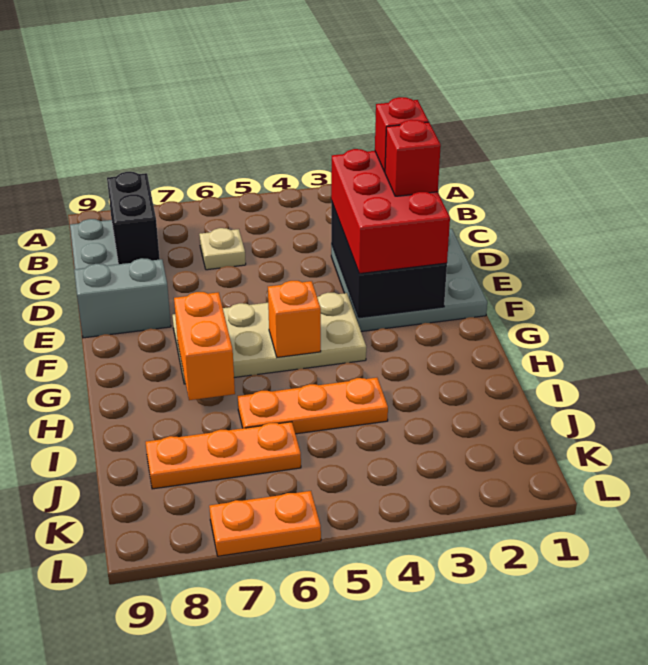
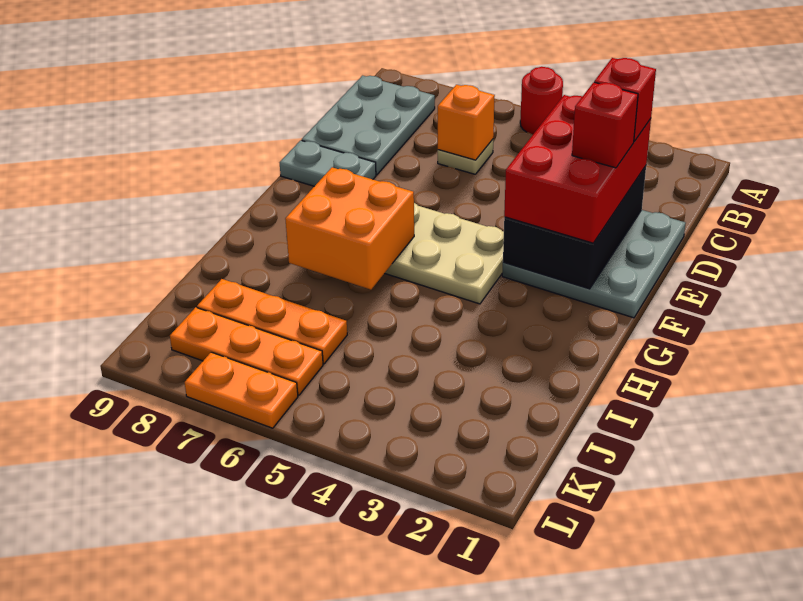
none -> red 1x1 round brick [520,67,563,134]
black 1x2 brick [107,172,160,264] -> none
grey 1x2 brick [74,258,171,338] -> grey 1x2 plate [280,140,376,186]
orange 1x1 brick [268,281,321,357] -> orange 1x1 brick moved to [438,85,495,160]
orange 1x2 brick [174,292,235,400] -> orange 2x2 brick [285,167,414,290]
orange 1x3 plate [238,378,388,434] -> orange 1x3 plate moved to [170,307,323,395]

